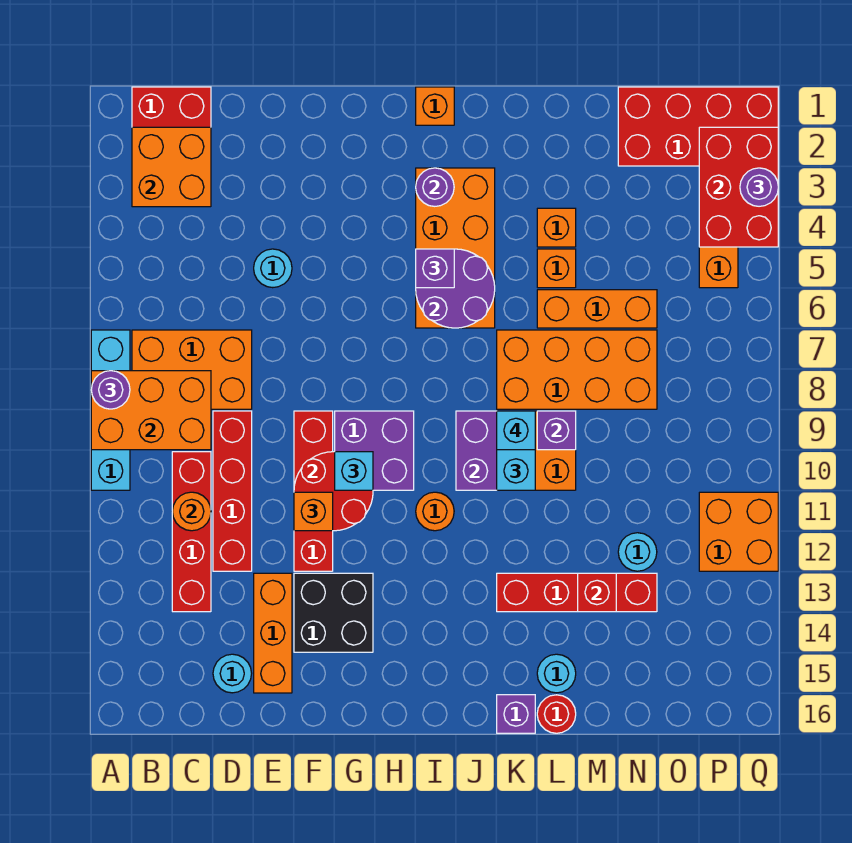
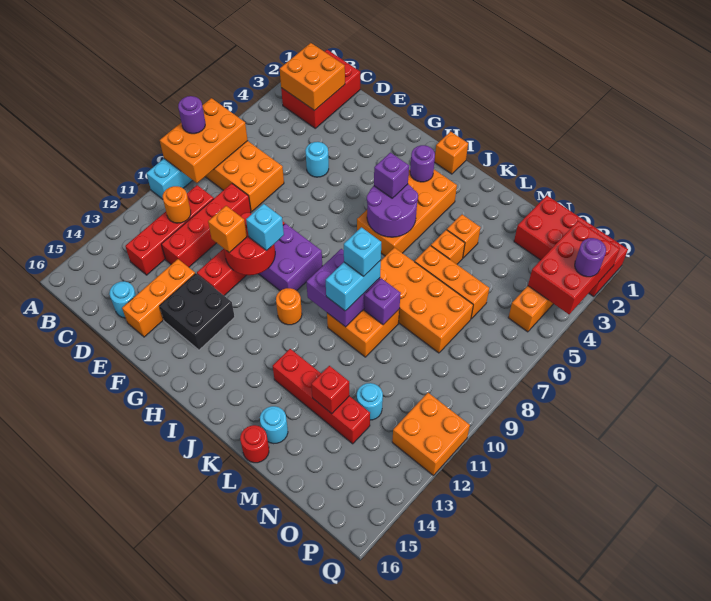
orange 2x3 brick [91,371,211,450] -> orange 2x3 brick turned to [160,98,248,183]
purple 1x1 brick [497,695,535,733] -> none

